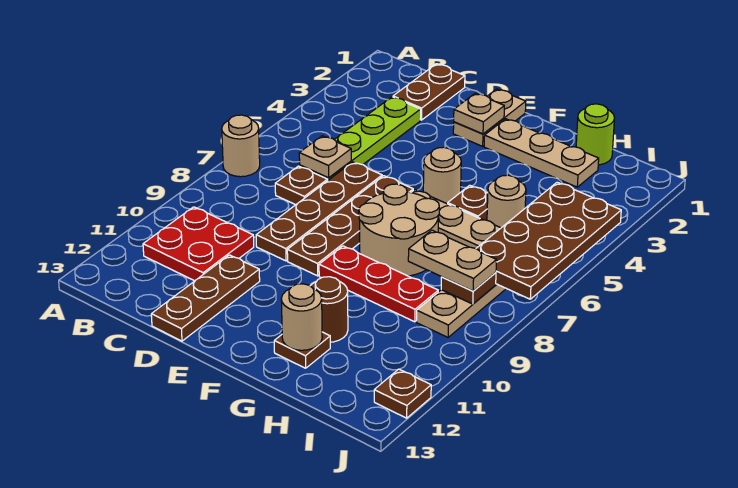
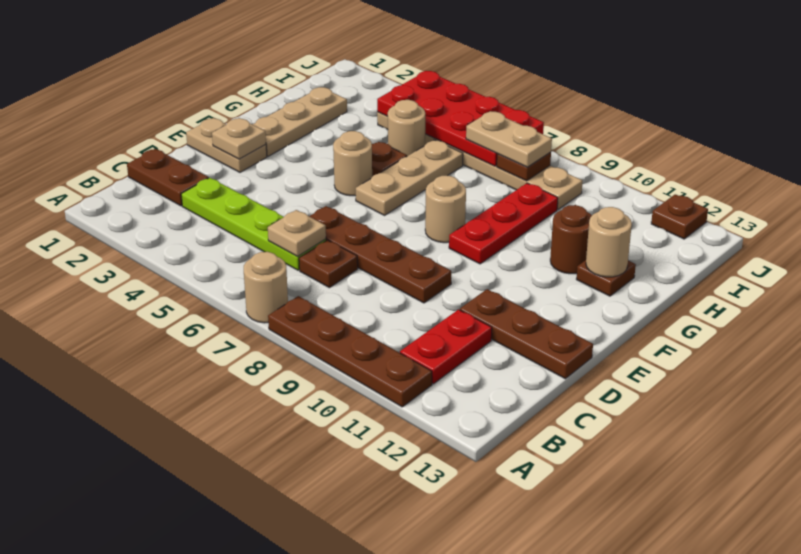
red 2x2 plate [143,207,254,281] -> red 1x2 plate [400,310,492,384]
brown 1x4 plate [287,176,413,276] -> brown 1x4 plate moved to [268,296,432,407]
tan 2x2 round brick [359,184,439,276] -> tan 1x1 round brick [425,176,466,243]
lime 1x1 round brick [576,104,615,165] -> none
tan 1x2 plate [408,230,496,291] -> tan 1x2 plate turned to [466,111,552,167]
brown 2x4 plate [476,182,621,299] -> red 2x4 plate [377,71,544,166]

